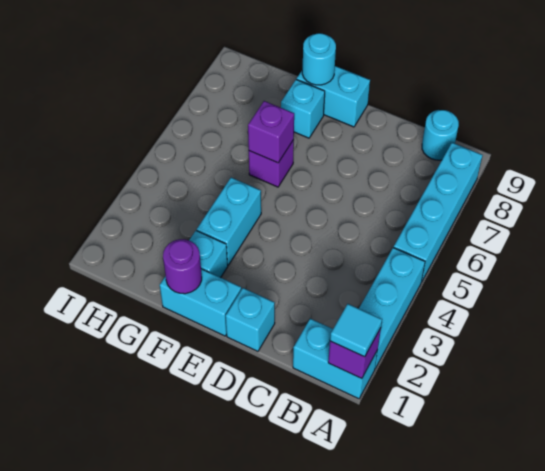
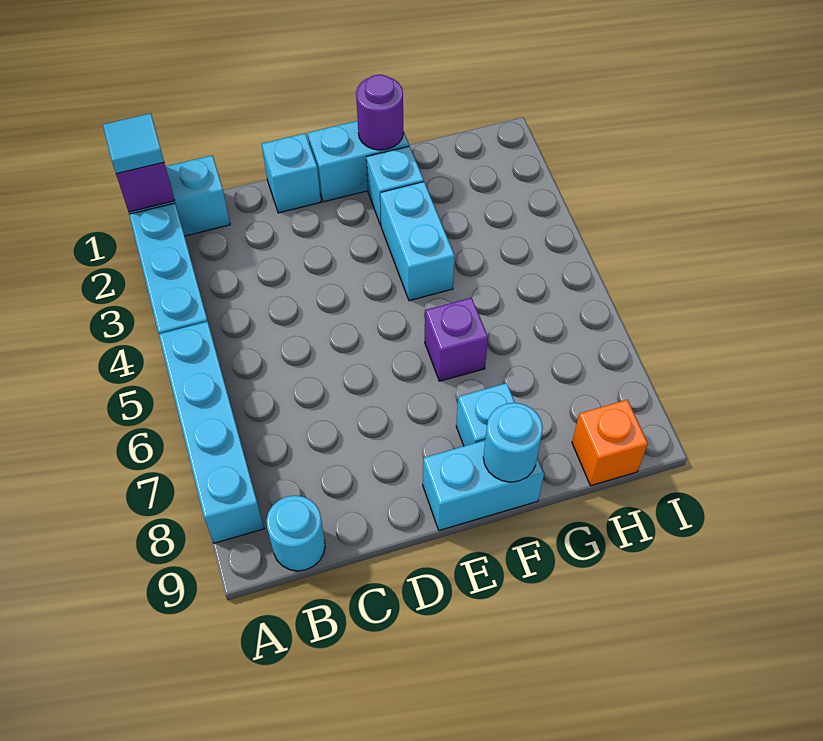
purple 1x1 brick [248,101,294,163] -> none
none -> orange 1x1 brick [572,400,648,486]

